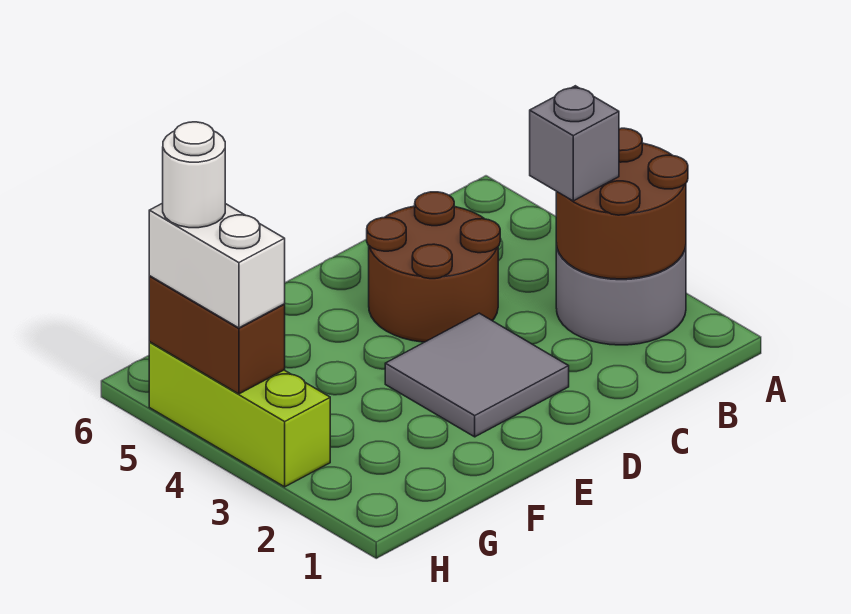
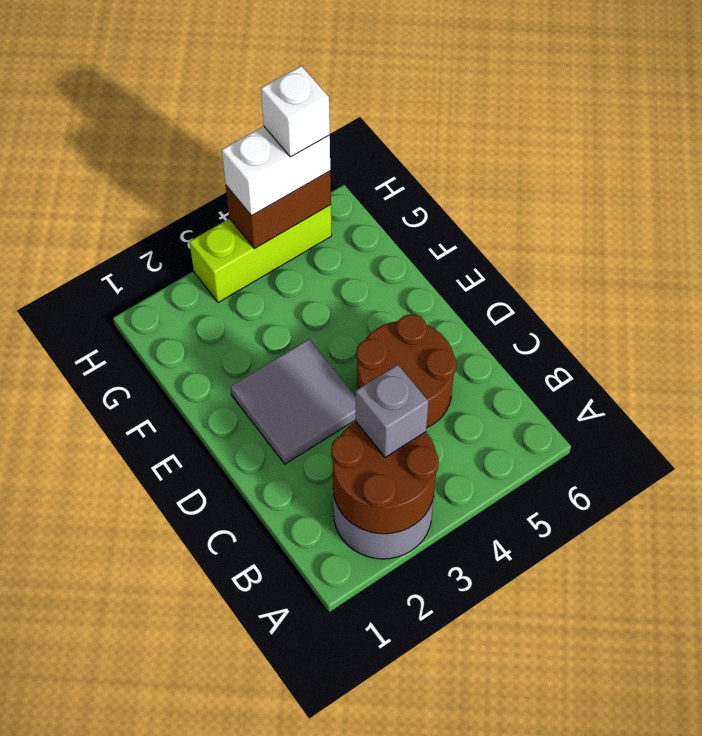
white 1x1 round brick [163,122,225,228] -> white 1x1 brick [261,66,330,157]

